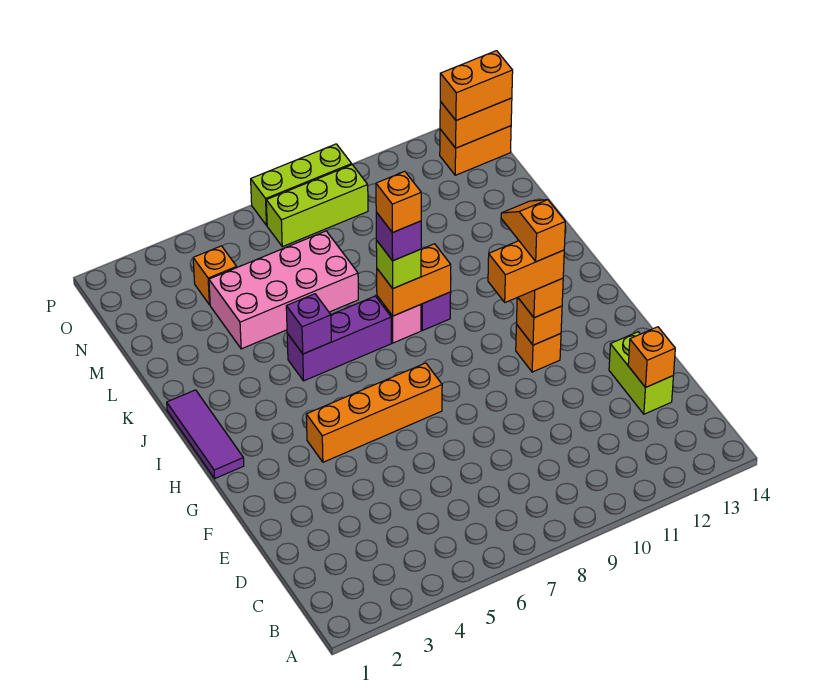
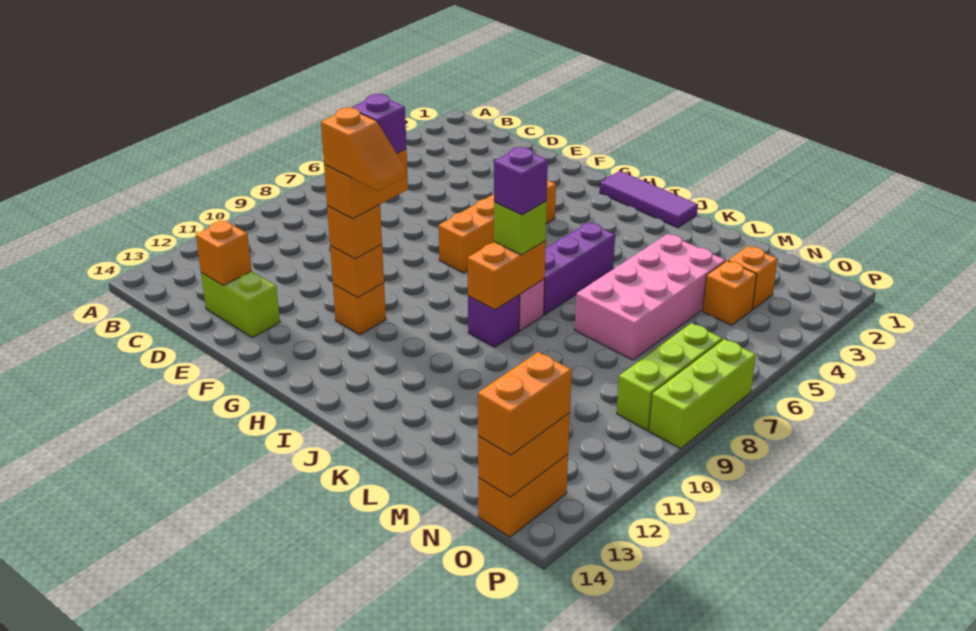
purple 1x1 brick [286,294,331,354] -> purple 1x1 brick moved to [351,94,407,153]
orange 1x1 brick [376,171,421,233] -> orange 1x1 brick moved to [728,246,778,309]

